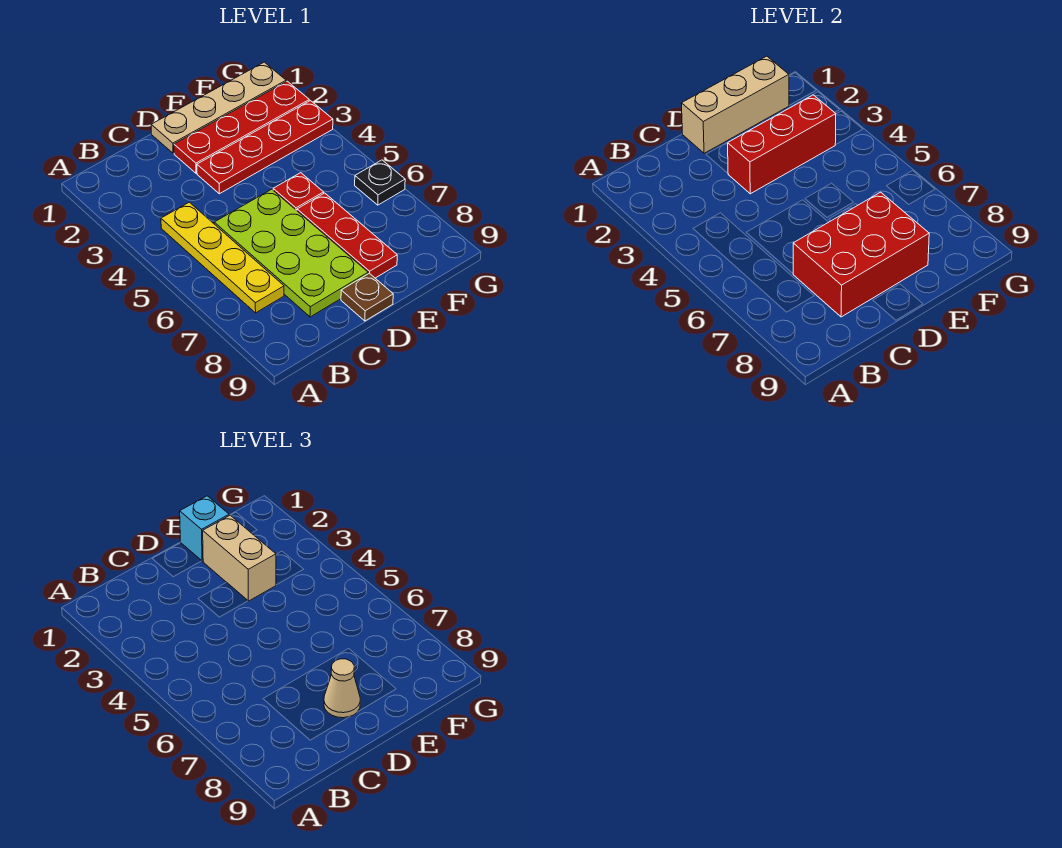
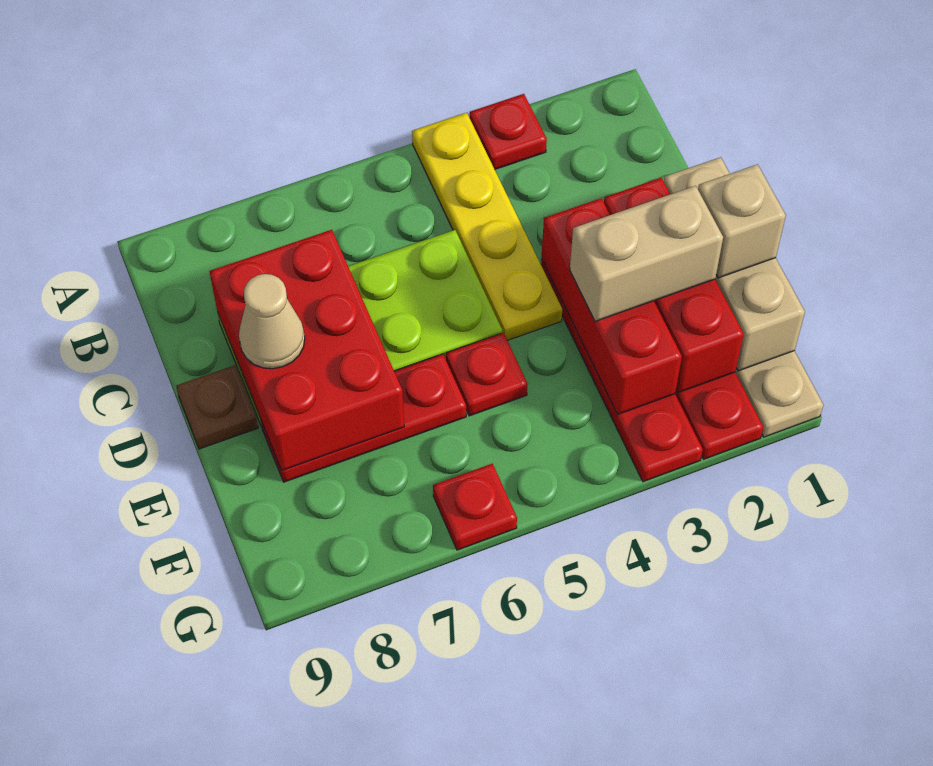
none -> red 1x1 plate [470,94,547,169]
yellow 1x4 plate [161,202,284,313] -> yellow 1x4 plate turned to [412,113,562,340]
none -> red 1x3 brick [604,178,744,393]
cyan 1x1 brick [180,496,229,561] -> tan 1x1 brick [698,164,786,278]
black 1x1 plate [355,160,405,205] -> red 1x1 plate [433,464,517,550]

